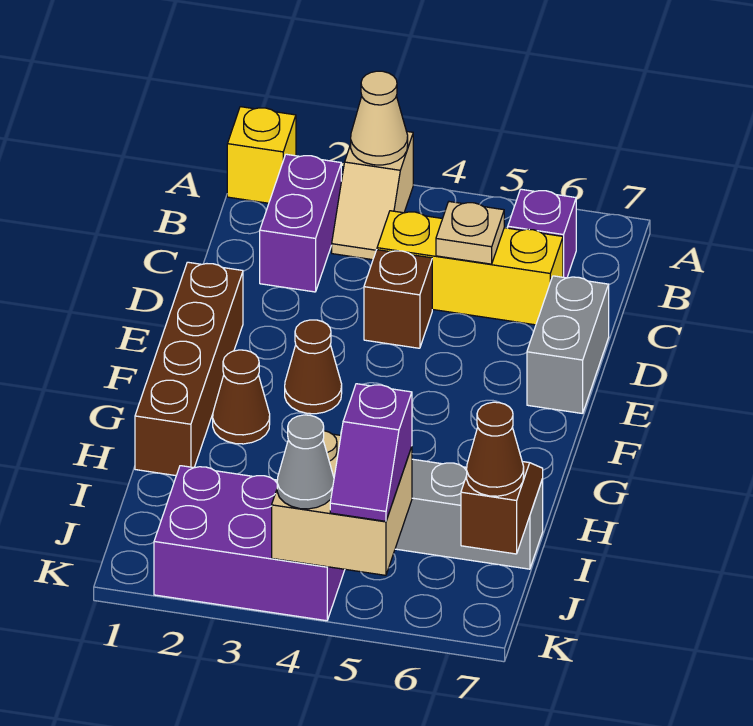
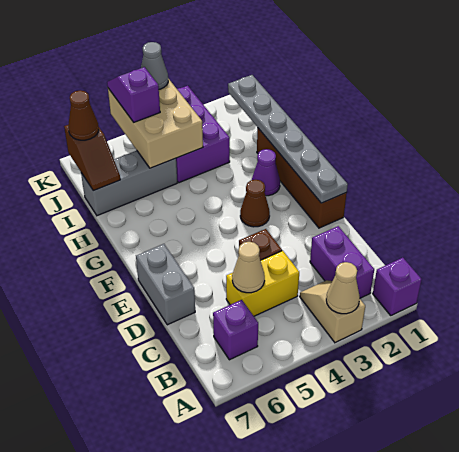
yellow 1x1 brick [227,107,296,203] -> purple 1x1 brick [373,258,422,315]
yellow 1x3 brick [377,211,563,325] -> yellow 1x2 brick [226,251,299,316]
tan 1x1 plate [436,202,504,264] -> tan 1x1 cone [232,242,265,293]
none -> grey 1x6 plate [228,75,348,203]
brown 1x1 cone [213,350,270,444] -> purple 1x1 cone [252,149,280,196]
purple 2x3 brick [154,466,345,621] -> purple 2x3 brick turned to [176,86,230,183]
tan 2x2 brick [272,431,412,575] -> tan 2x3 brick [108,79,203,168]

